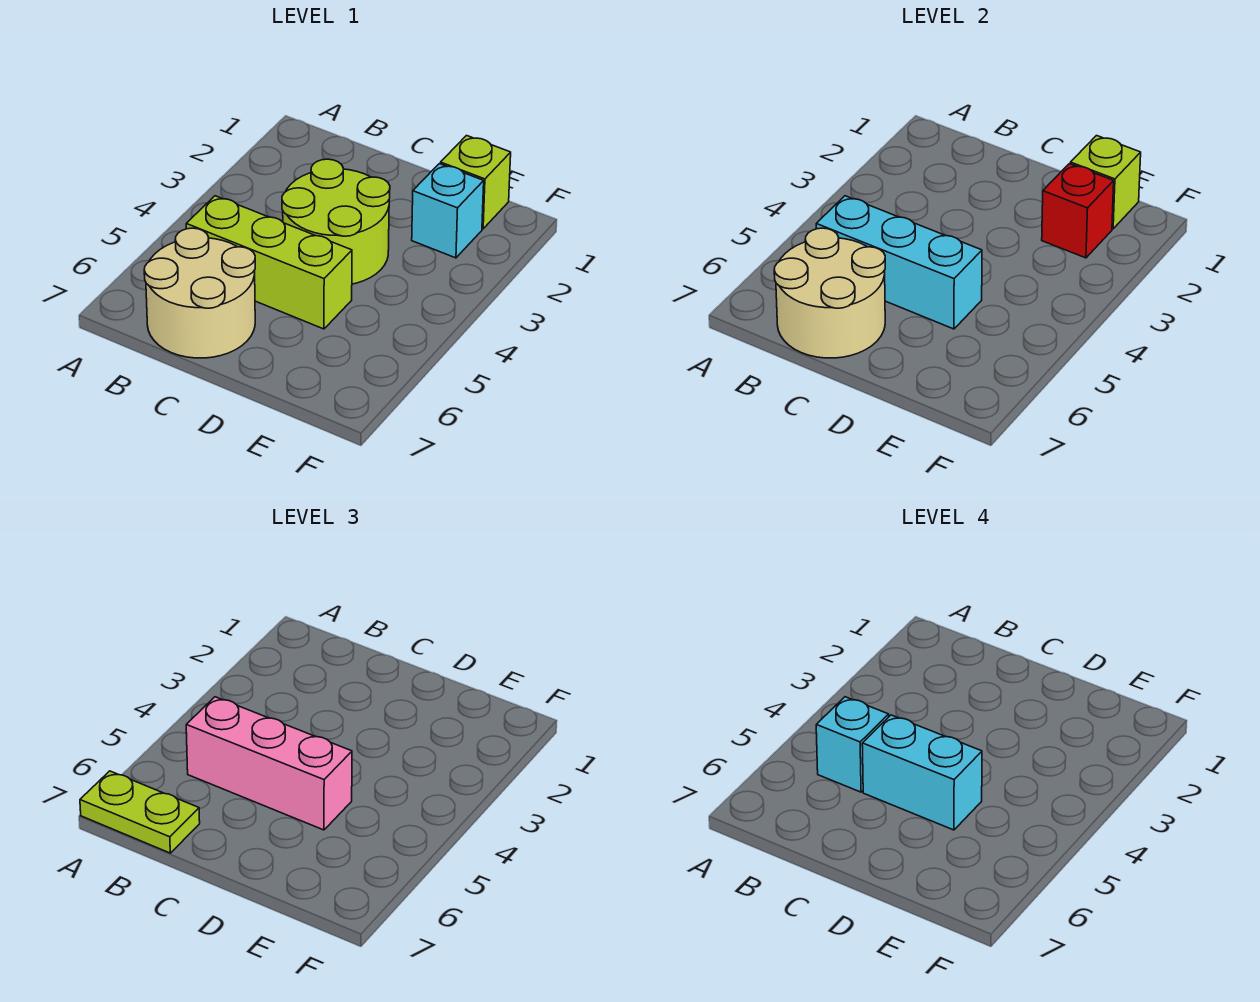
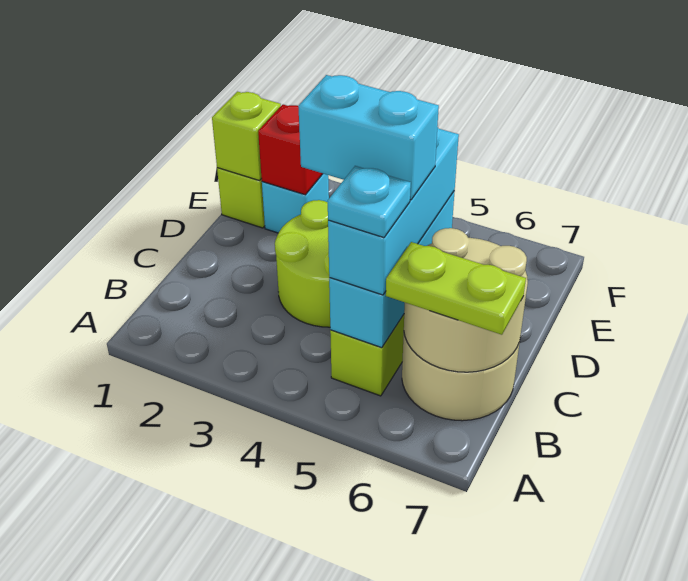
lime 1x2 plate [80,771,200,853] -> lime 1x2 plate turned to [386,242,526,335]
pink 1x3 brick [186,697,352,830] -> cyan 1x3 brick [328,127,459,295]
cyan 1x1 brick [816,697,889,792] -> cyan 1x1 plate [328,166,411,238]
cyan 1x2 brick [862,715,982,830] -> cyan 1x2 brick turned to [298,75,439,200]

